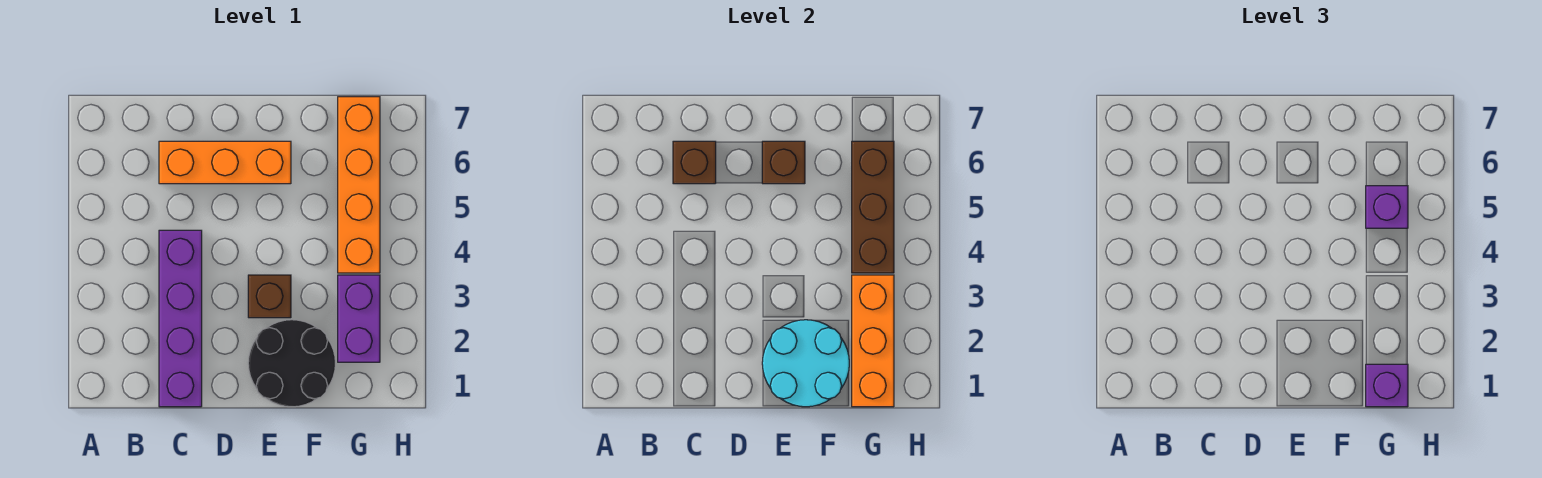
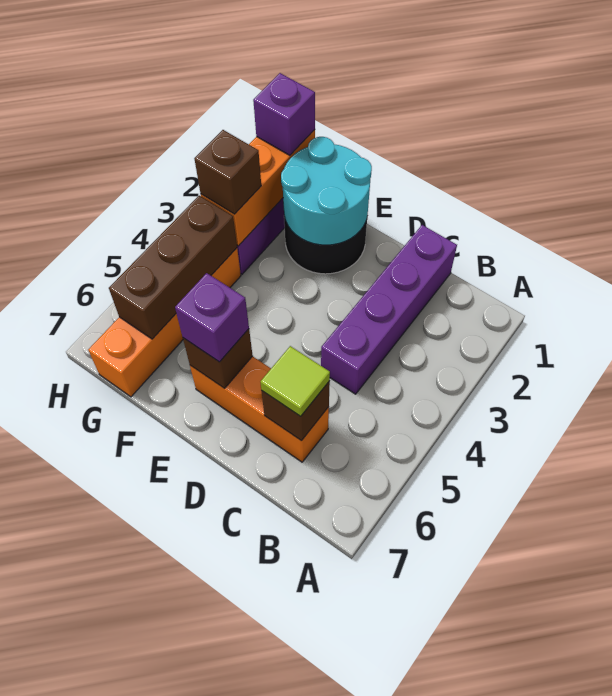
none -> lime 1x1 tile [261,346,330,416]
brown 1x1 brick [248,275,291,318] -> brown 1x1 brick moved to [194,130,261,214]
purple 1x1 brick [1366,186,1408,228] -> purple 1x1 brick moved to [175,273,249,362]

